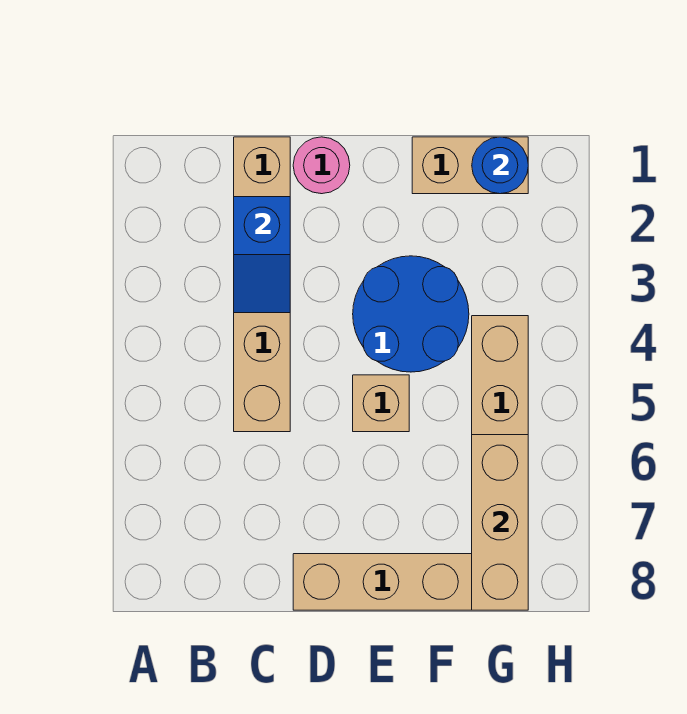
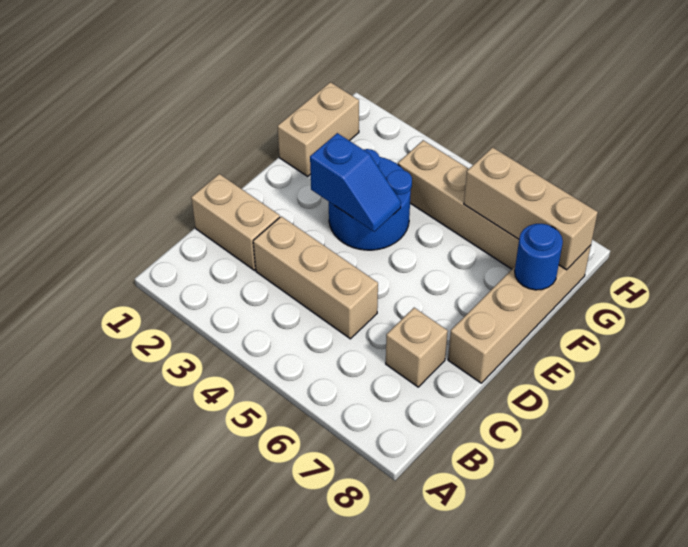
blue 1x2 slope [234,197,290,313] -> blue 1x2 slope moved to [310,133,401,232]
pink 1x1 round brick [293,137,350,194] -> none
tan 1x1 brick [353,375,409,432] -> tan 1x1 brick moved to [386,308,448,387]
blue 1x1 round brick [472,137,528,194] -> blue 1x1 round brick moved to [515,224,563,290]

